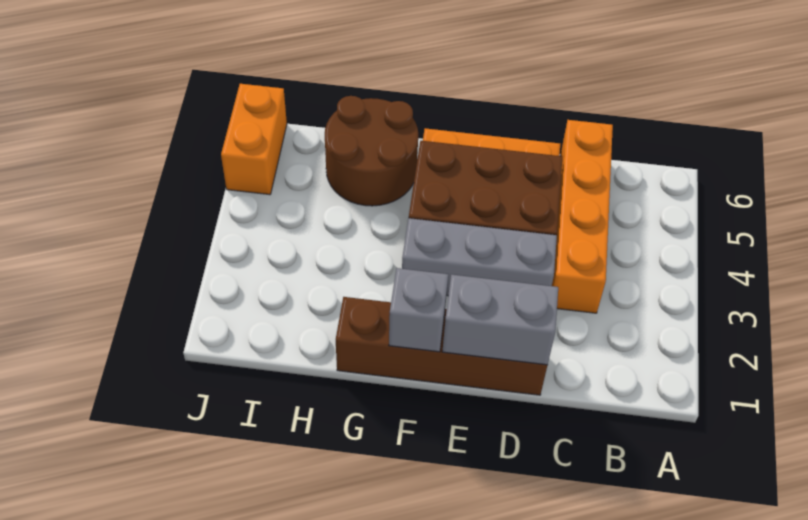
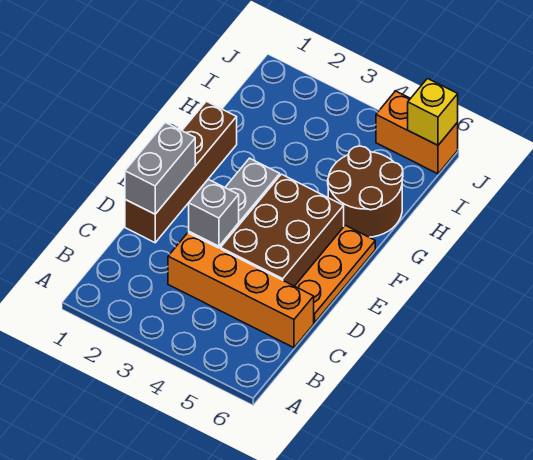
grey 1x1 brick [389,268,448,352] -> grey 1x1 brick moved to [189,179,239,246]
none -> yellow 1x1 brick [408,79,458,145]

